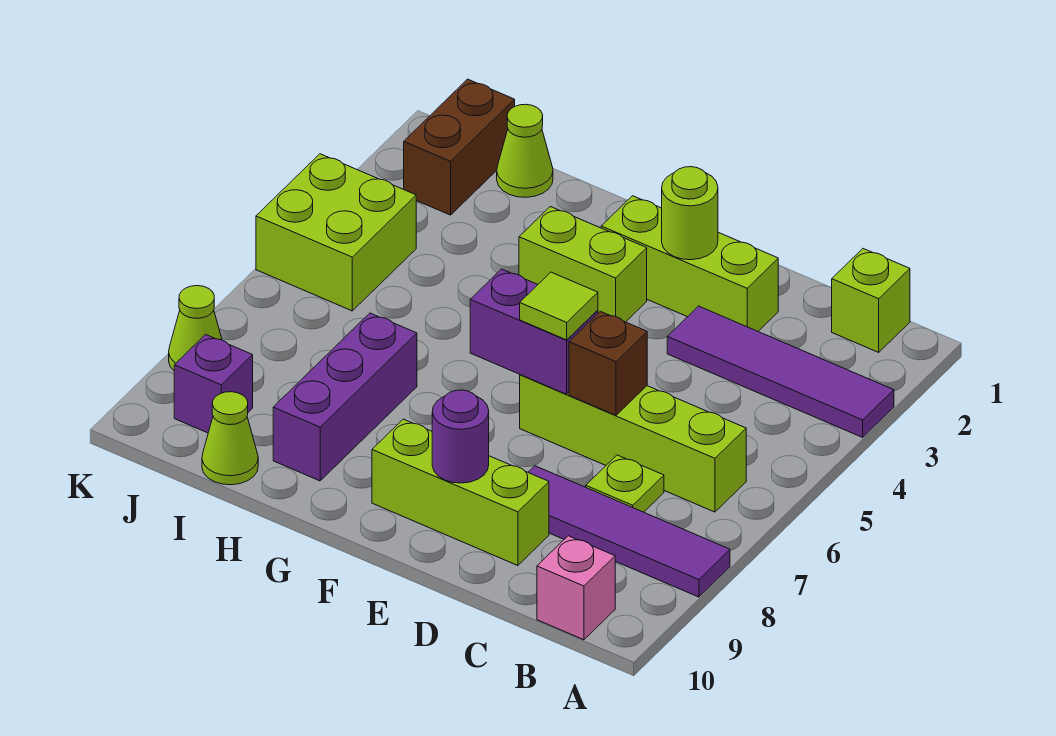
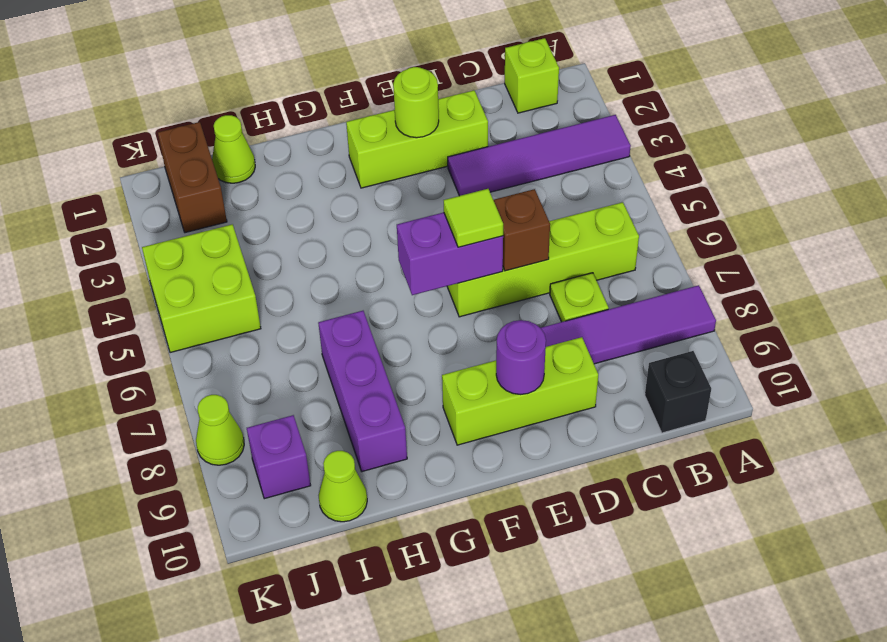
pink 1x1 brick [537,536,615,640] -> black 1x1 brick [645,351,711,433]
lime 1x2 brick [519,207,647,322] -> none

